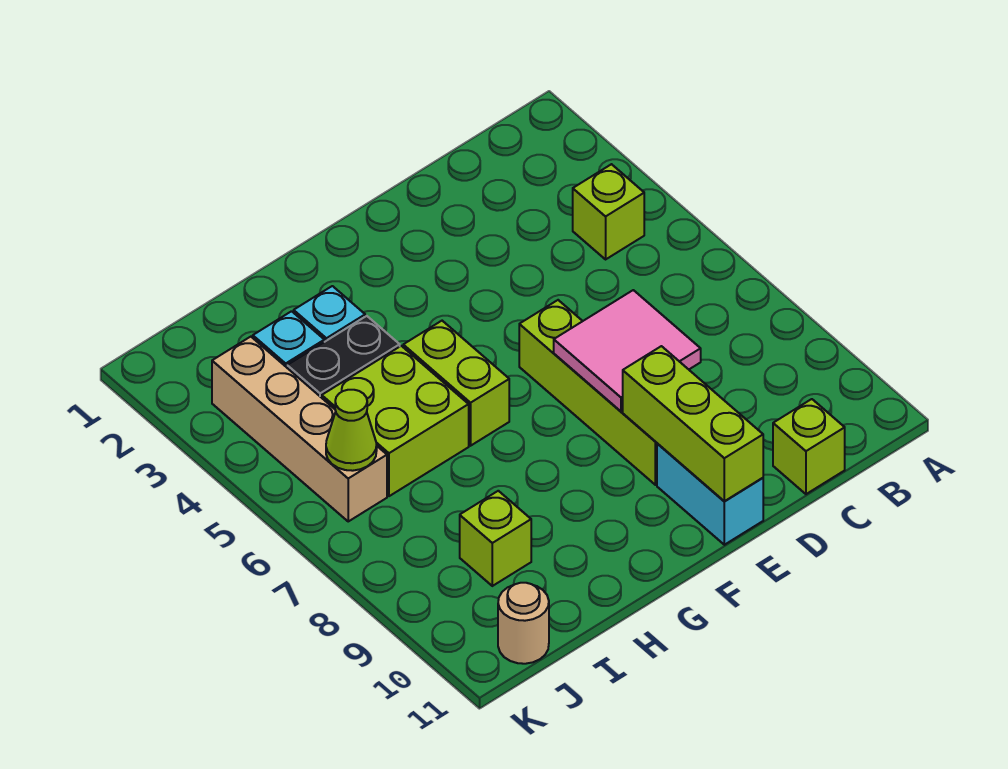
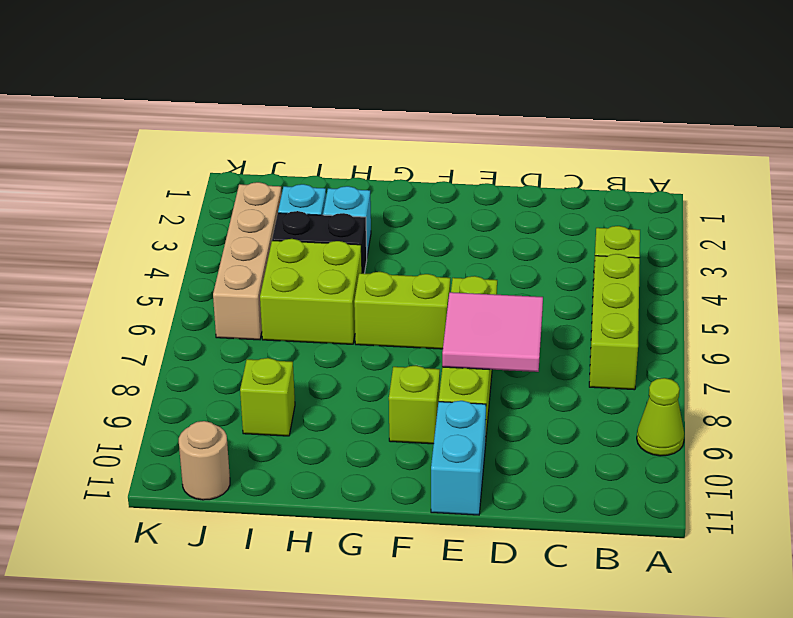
lime 1x1 brick [773,399,845,494] -> lime 1x1 brick moved to [389,365,440,444]
lime 1x3 brick [623,346,763,501] -> lime 1x3 brick moved to [589,254,640,390]
lime 1x2 brick [403,321,509,446] -> lime 1x2 brick turned to [354,272,450,349]
lime 1x1 cone [326,390,377,471] -> lime 1x1 cone moved to [637,378,684,456]

